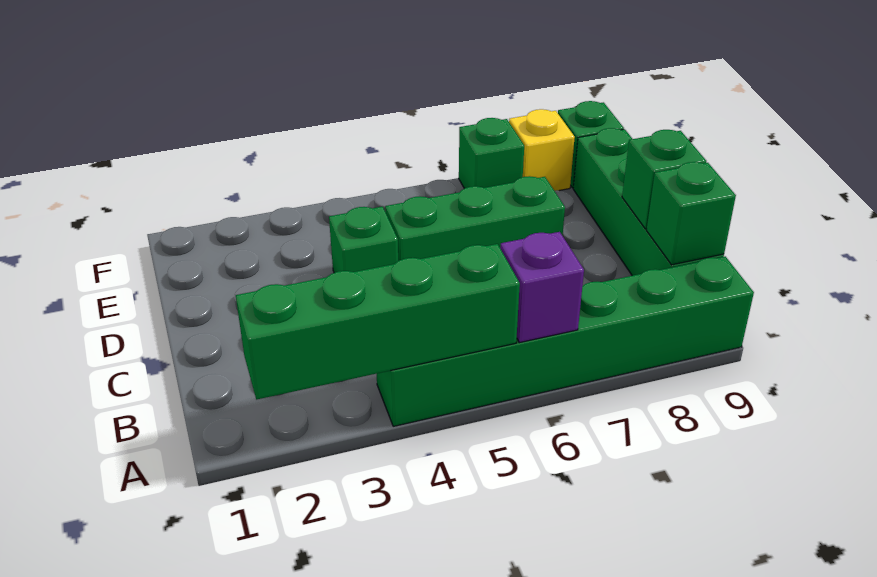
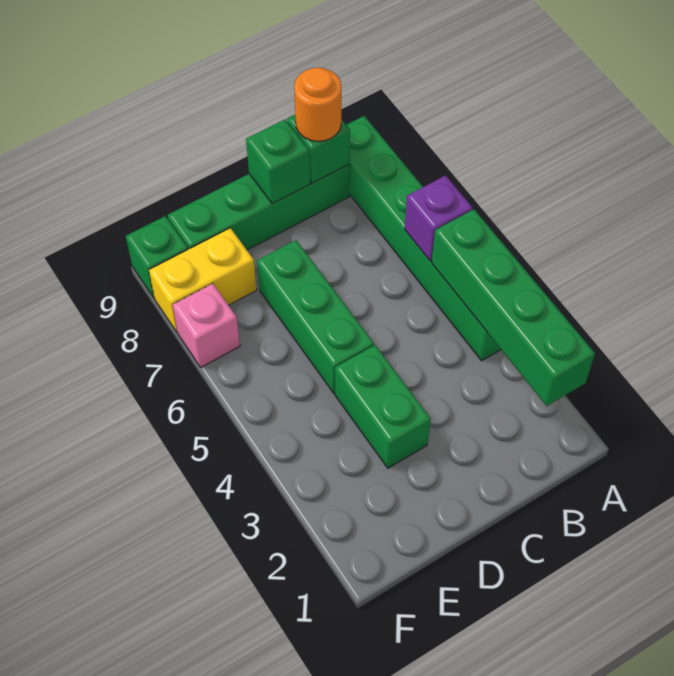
none -> orange 1x1 round brick [294,67,341,141]
green 1x1 brick [329,206,398,273] -> green 1x2 brick [335,345,431,468]
green 1x1 brick [459,118,524,188] -> pink 1x1 brick [173,284,240,367]
yellow 1x1 brick [509,109,575,191] -> yellow 1x2 brick [149,228,257,332]

